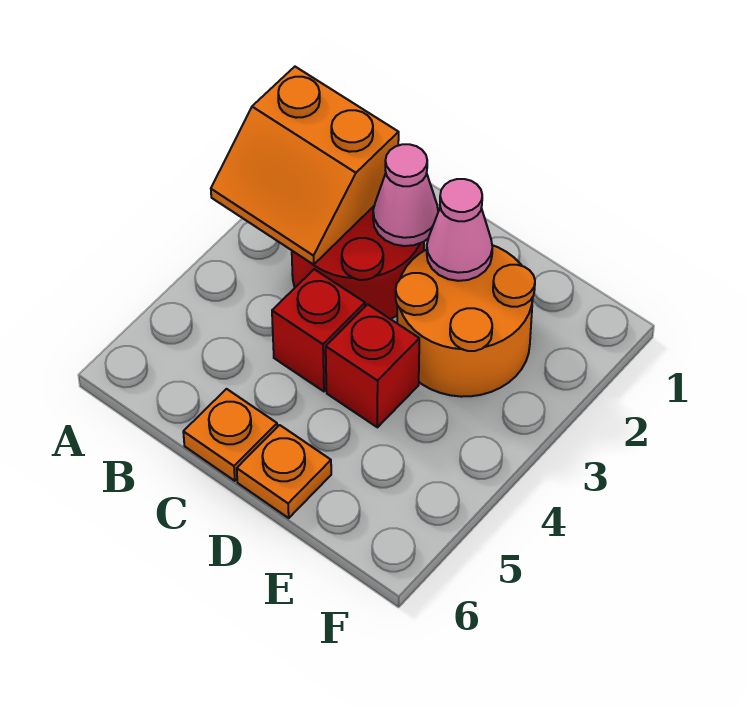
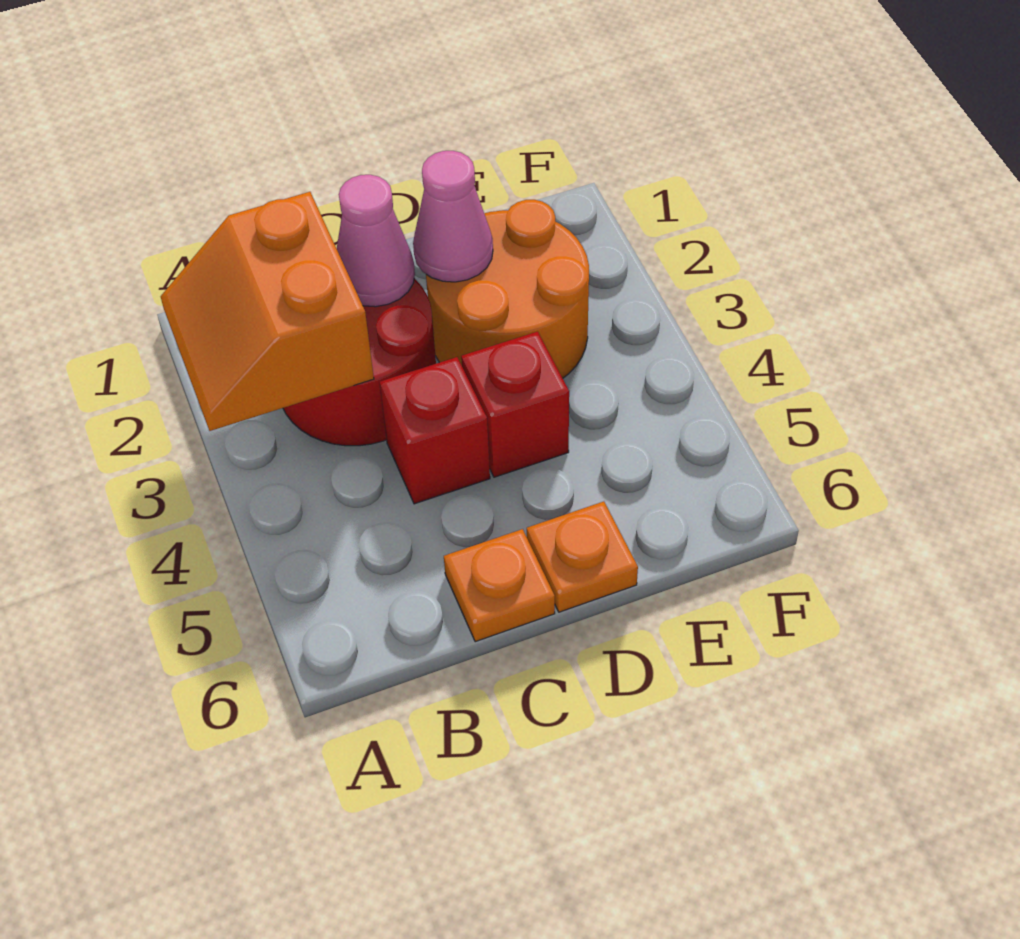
orange 2x2 slope [211,67,399,265] -> orange 2x2 slope turned to [161,192,374,431]

